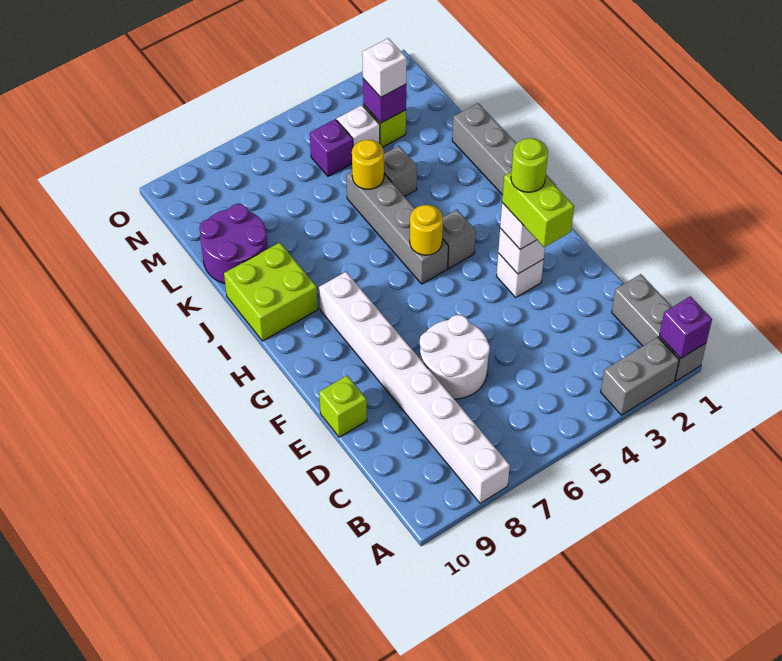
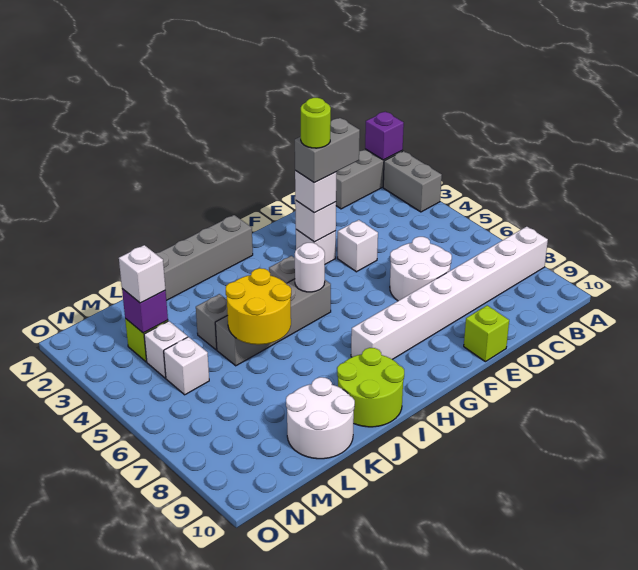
lime 1x2 brick [502,172,574,247] -> grey 1x2 brick [295,118,360,183]
none -> white 1x1 brick [338,220,378,272]
yellow 1x1 round brick [410,205,443,255] -> white 1x1 round brick [295,243,325,292]
lime 2x2 brick [224,243,318,341] -> lime 2x2 round brick [337,348,404,427]
yellow 1x1 round brick [352,140,384,189] -> yellow 2x2 round brick [226,268,291,345]
purple 2x2 round brick [199,204,268,284] -> white 2x2 round brick [286,377,355,459]
purple 1x1 brick [310,119,353,176] -> white 1x1 brick [164,337,209,395]

